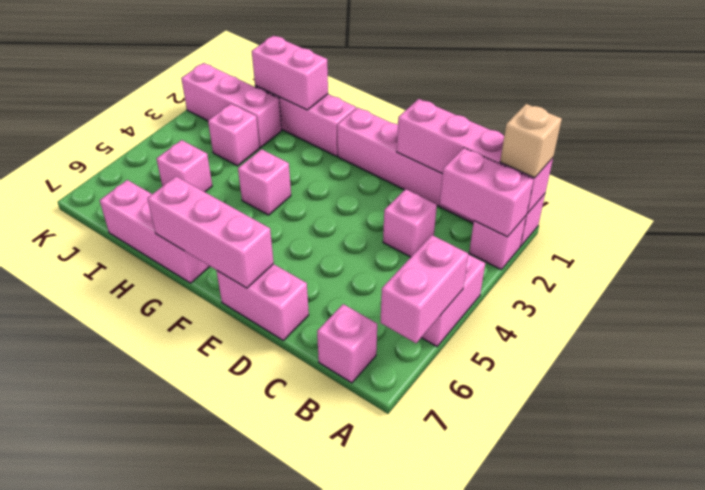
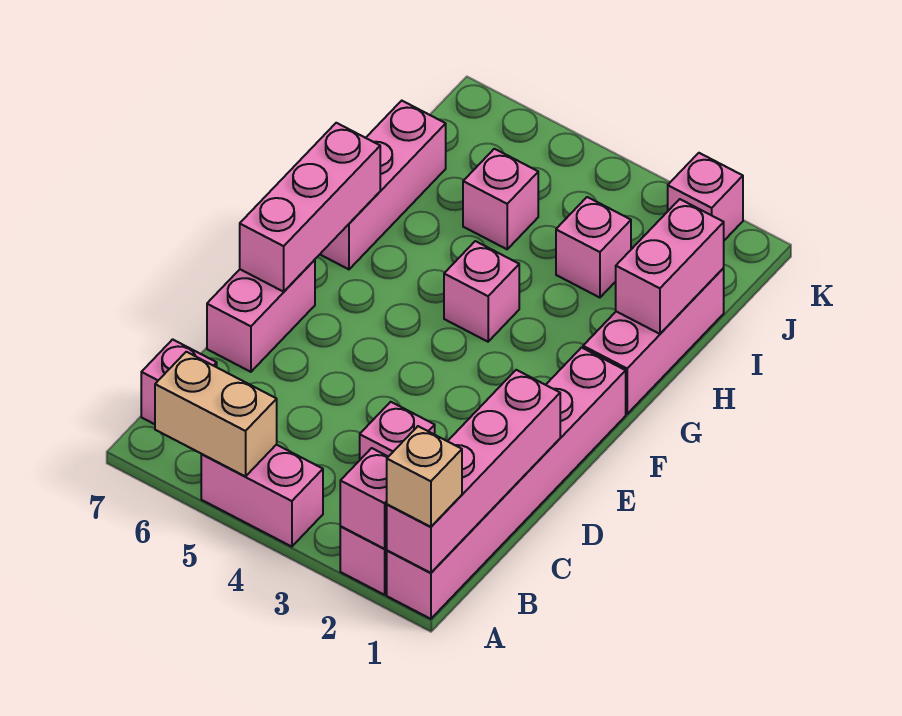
pink 1x2 brick [440,148,534,237] -> pink 1x1 brick [340,448,388,549]
pink 1x2 brick [380,235,468,343] -> tan 1x2 brick [155,352,277,476]
pink 1x3 brick [181,63,282,147] -> pink 1x1 brick [668,153,743,240]

